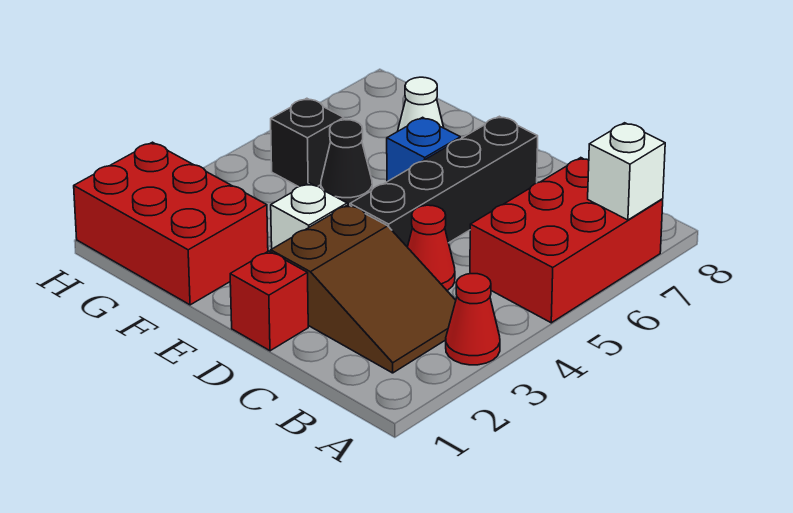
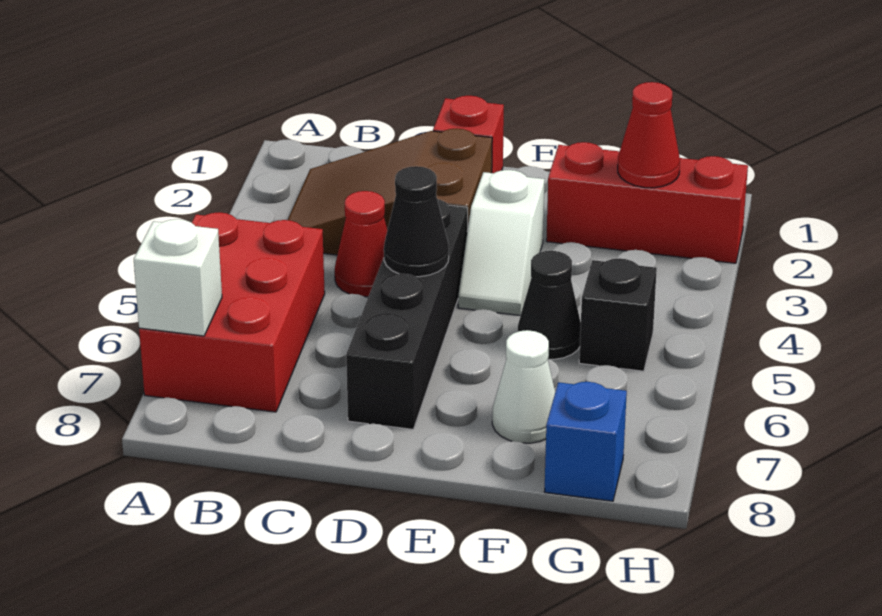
red 1x1 cone [446,274,500,365] -> red 1x1 cone moved to [618,82,680,188]
none -> black 1x1 cone [384,166,449,277]
blue 1x1 brick [387,117,460,182] -> blue 1x1 brick moved to [544,382,627,501]
red 2x3 brick [74,142,268,305] -> red 1x3 brick [546,142,748,263]

